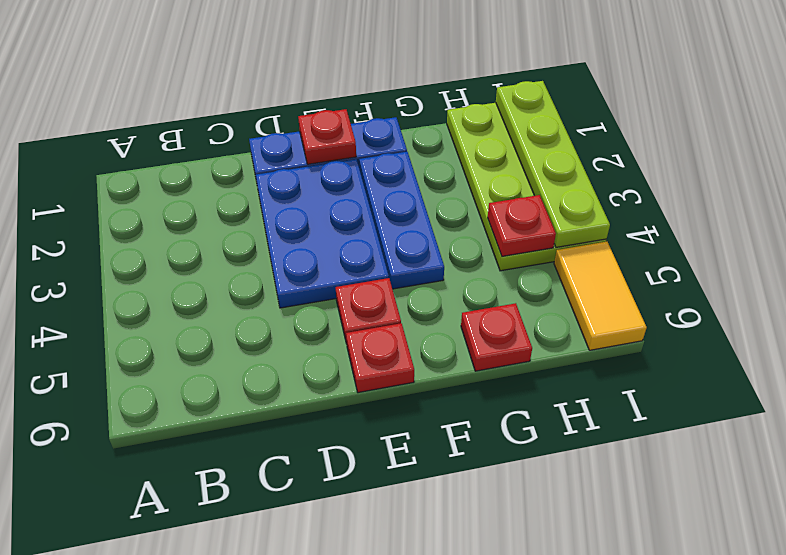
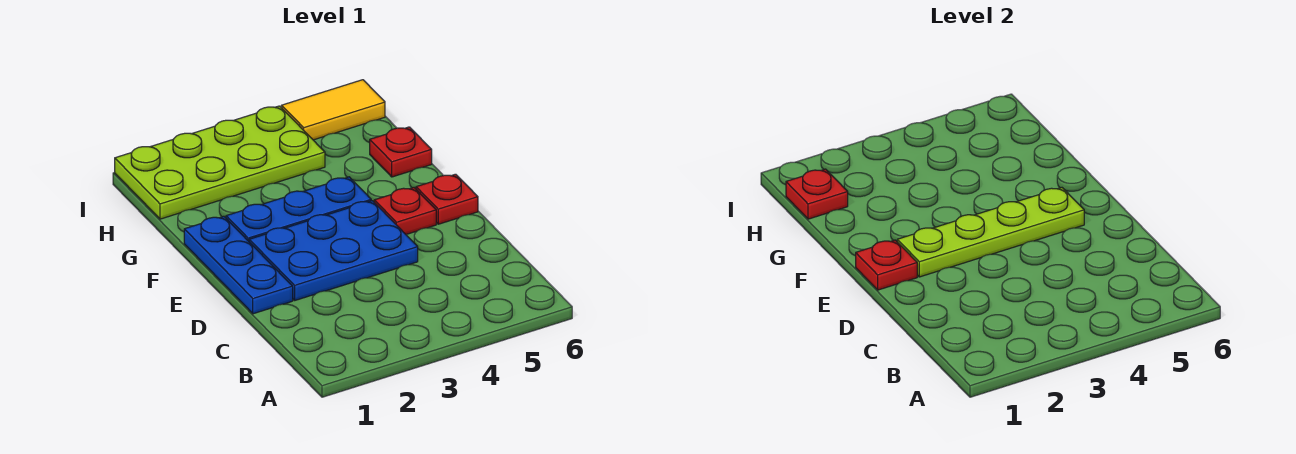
red 1x1 plate [488,195,556,256] -> red 1x1 plate moved to [786,169,848,219]
lime 1x4 plate [496,81,610,247] -> lime 1x4 plate moved to [897,188,1084,277]

